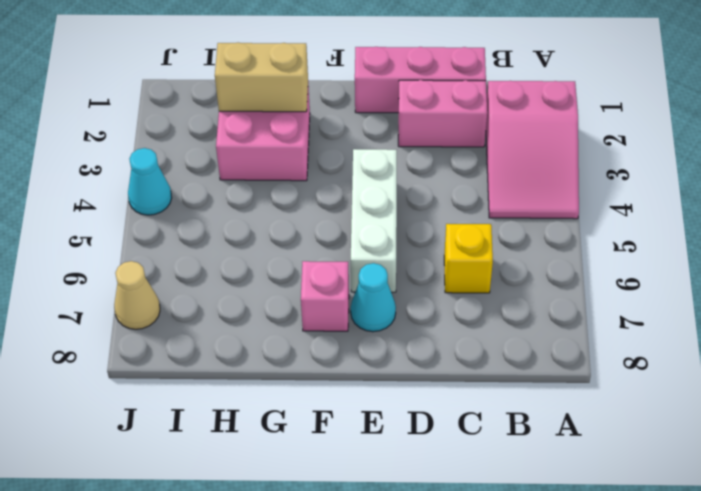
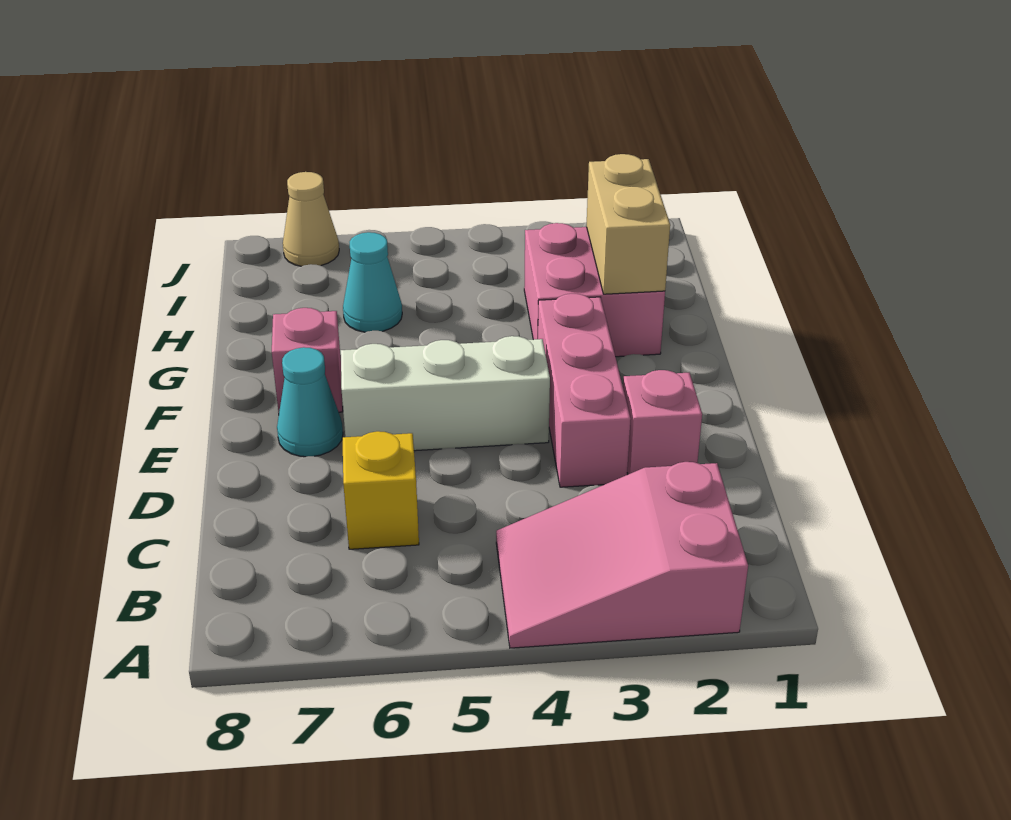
pink 1x3 brick [355,47,486,113] -> pink 1x3 brick moved to [538,294,631,487]
pink 1x2 brick [398,80,487,147] -> pink 1x1 brick [623,370,702,474]
cyan 1x1 cone [128,148,172,215] -> cyan 1x1 cone moved to [343,232,402,332]

